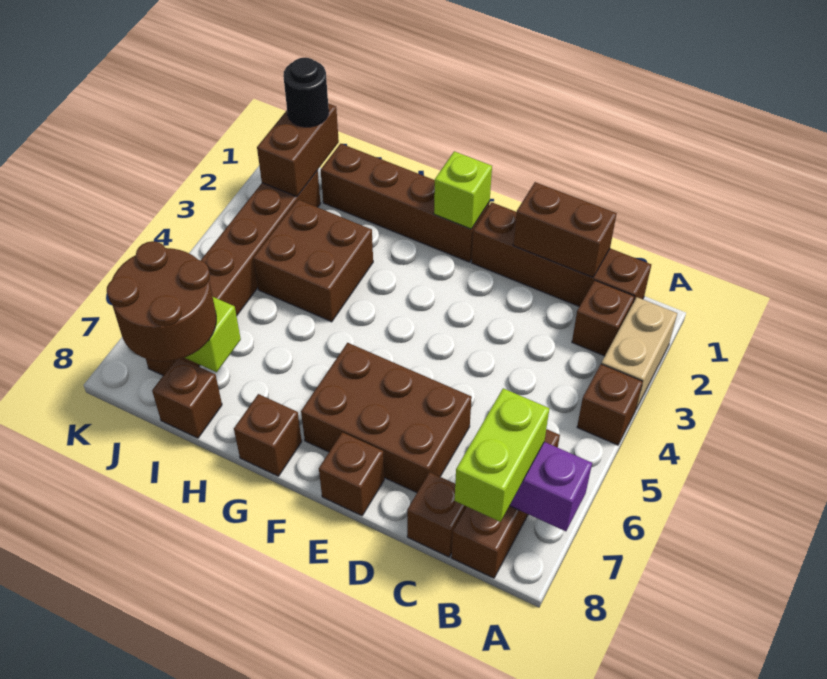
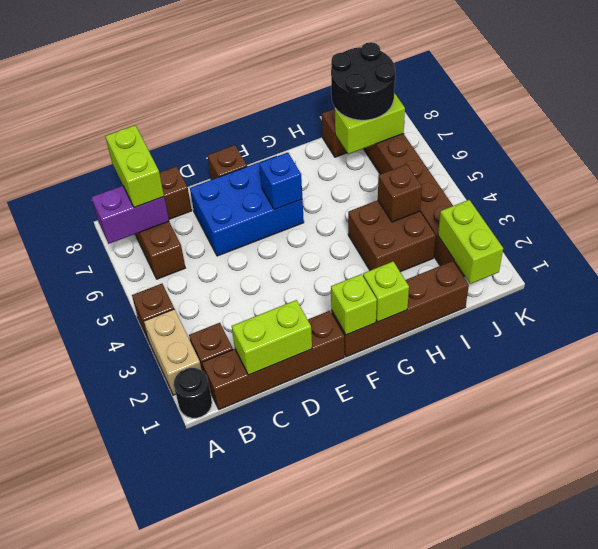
brown 1x2 brick [513,182,617,277] -> lime 1x2 brick [232,300,312,375]
brown 2x3 brick [301,343,472,493] -> blue 2x3 brick [190,156,304,256]
none -> blue 1x1 brick [259,152,302,210]
none -> lime 1x1 brick [363,262,409,322]
brown 1x1 brick [234,394,302,476] -> brown 1x1 brick moved to [378,164,422,222]
brown 2x2 round brick [107,241,216,361] -> black 2x2 round brick [331,42,395,120]
brown 1x2 brick [257,103,339,197] -> lime 1x2 brick [438,200,503,284]
black 1x1 round brick [283,58,329,127] -> black 1x1 round brick moved to [174,368,212,418]

